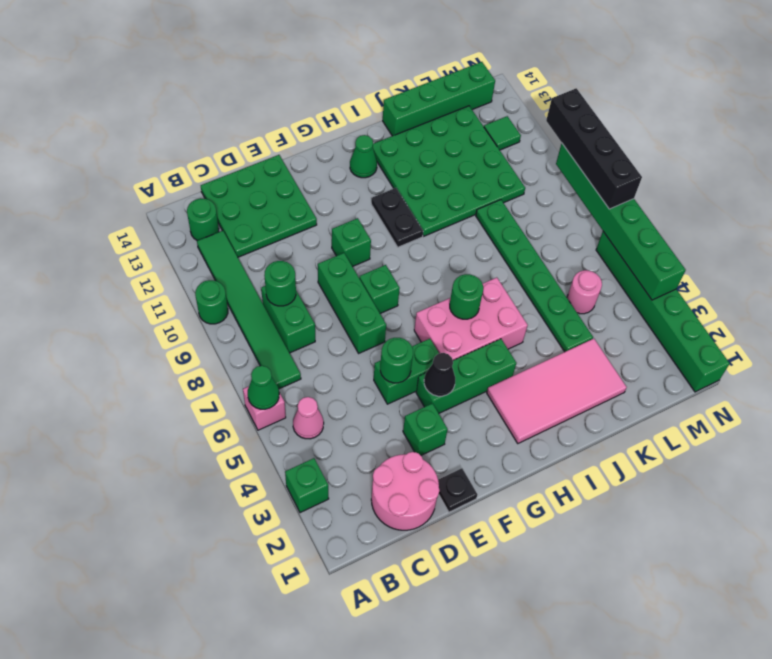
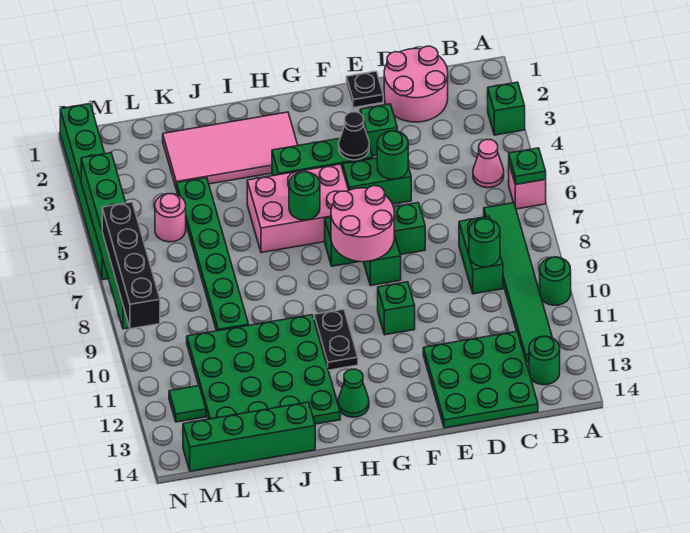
green 1x1 cone [248,366,279,409] -> green 1x1 plate [509,148,546,184]
green 1x3 brick [318,253,386,353] -> green 1x3 brick turned to [325,203,425,266]
none -> pink 2x2 round brick [331,186,394,262]

